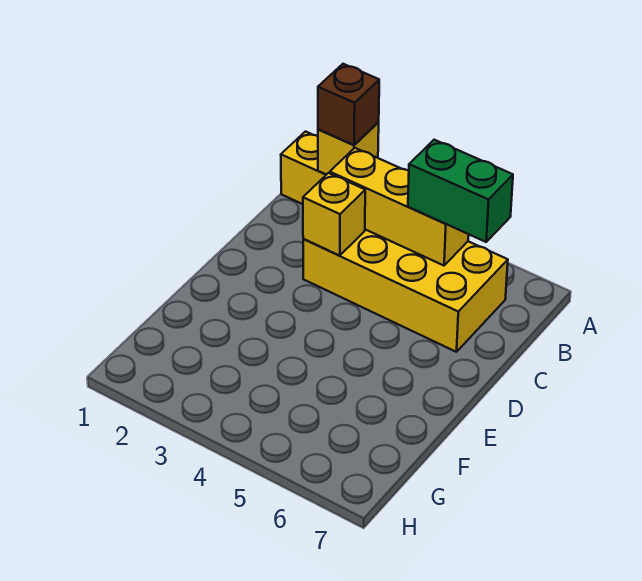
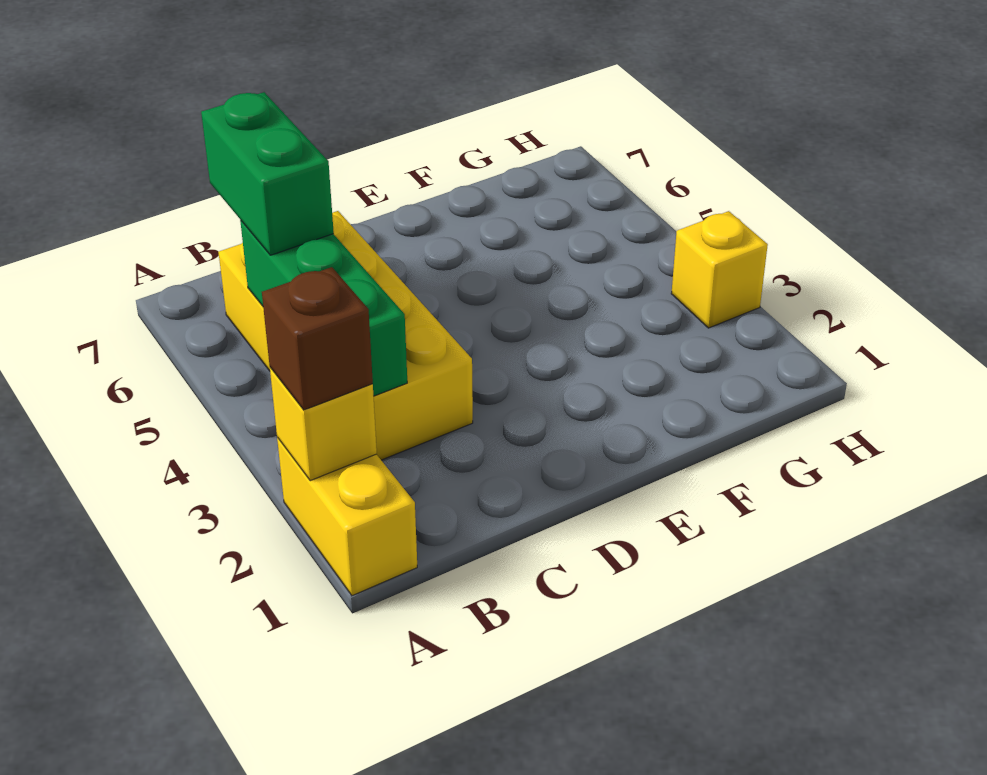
yellow 1x3 brick [330,148,469,266] -> green 1x3 brick [240,220,407,396]
yellow 1x1 brick [303,173,365,255] -> yellow 1x1 brick moved to [671,211,768,328]

